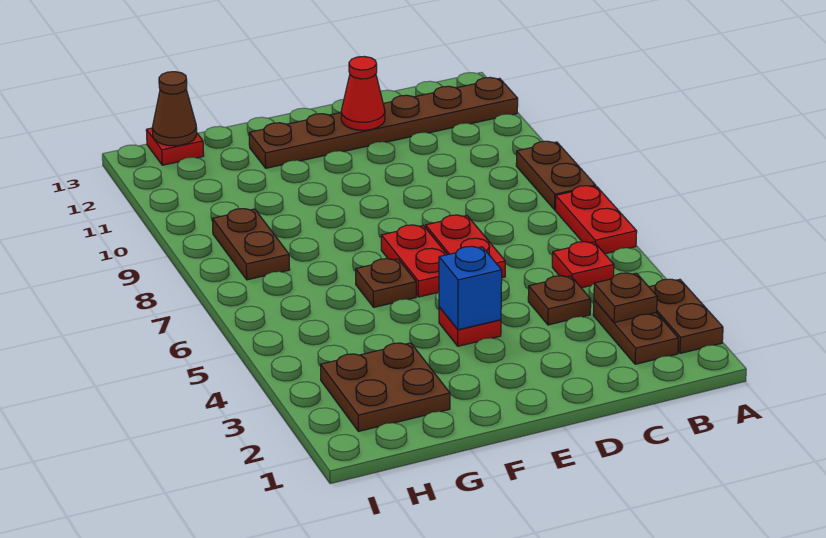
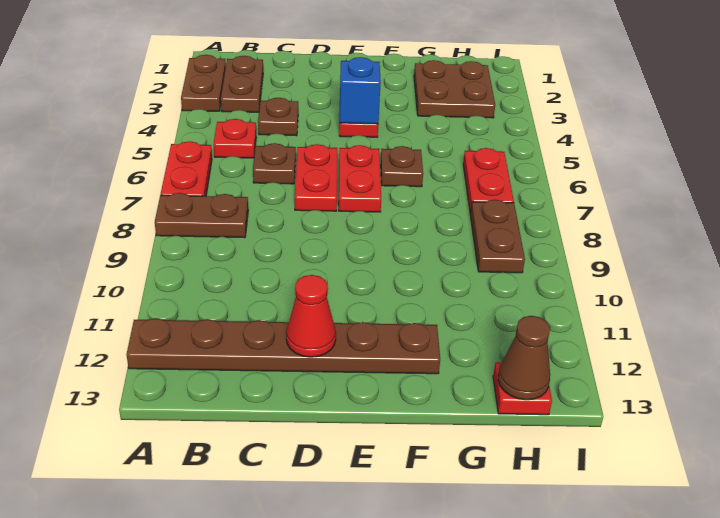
brown 1x2 plate [516,141,596,210] -> brown 1x2 plate turned to [155,193,248,238]
brown 1x1 plate [594,273,657,323] -> brown 1x1 plate moved to [253,143,296,184]
none -> red 1x2 plate [463,148,514,214]

